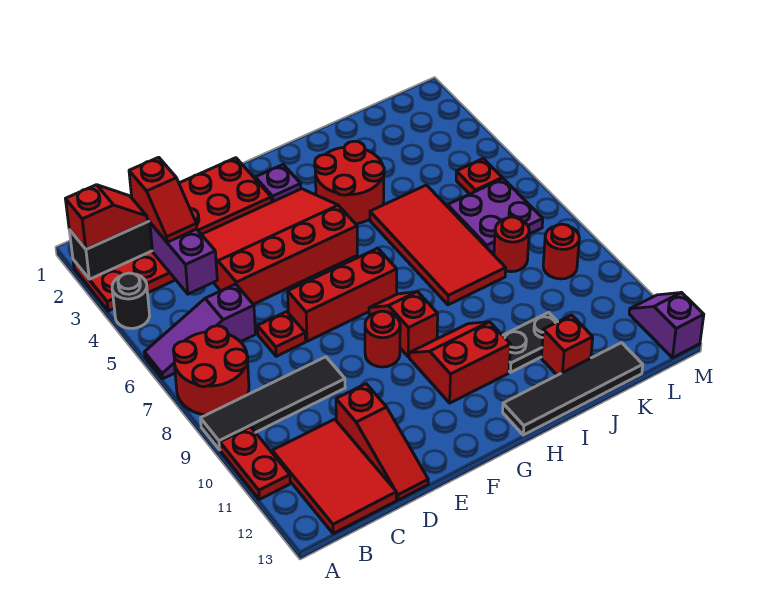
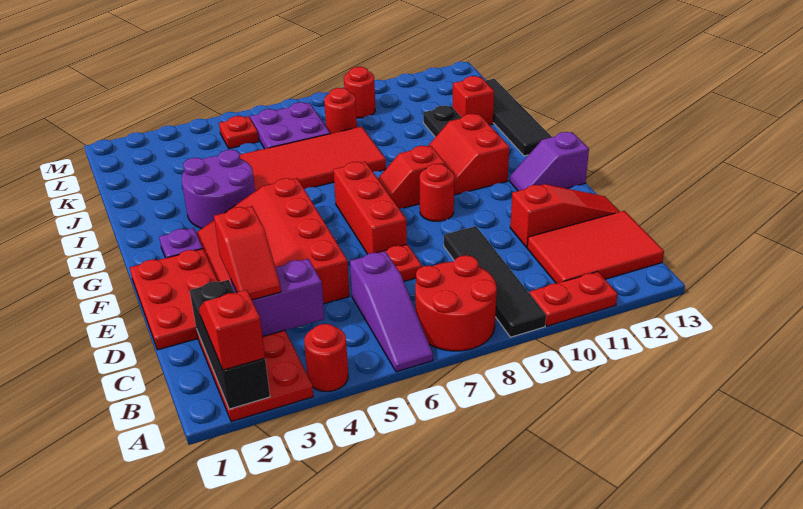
black 1x1 round brick [112,273,150,328] -> red 1x1 round brick [304,324,348,391]
red 1x2 slope [129,157,197,242] -> red 1x2 slope turned to [214,206,281,300]
red 2x2 round brick [315,141,384,224] -> purple 2x2 round brick [182,150,255,229]
purple 1x2 slope [629,292,704,358] -> purple 1x2 slope moved to [510,132,589,191]

